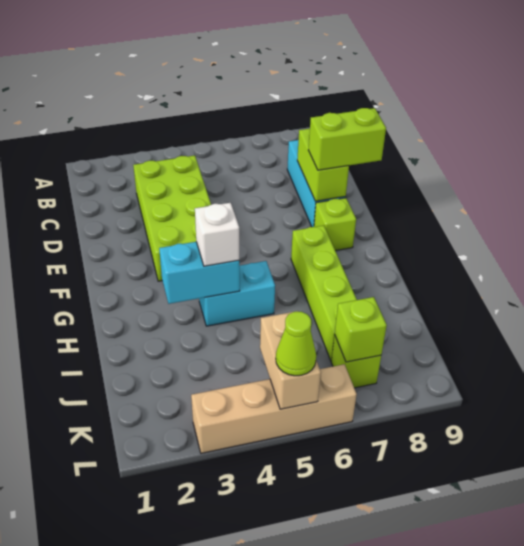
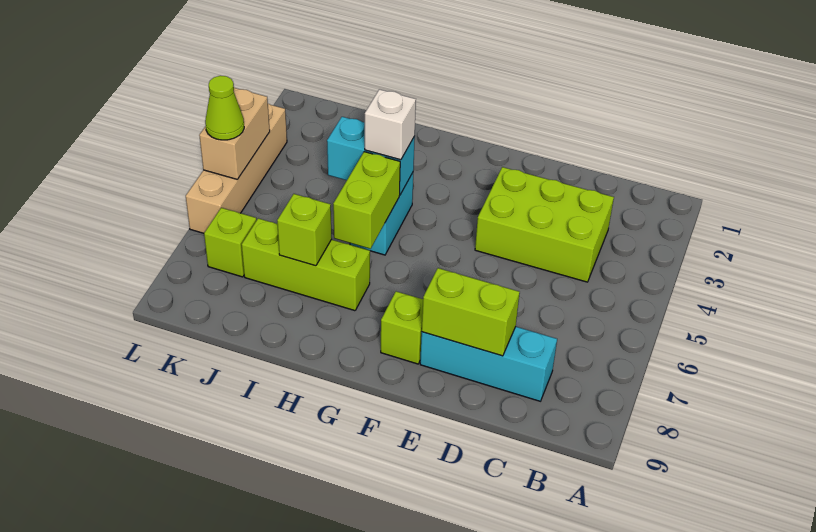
lime 2x4 brick [133,156,211,281] -> lime 2x3 brick [475,167,614,282]
lime 1x2 brick [308,108,386,170] -> lime 1x2 brick moved to [333,152,400,249]
lime 1x4 brick [291,226,357,361] -> lime 1x3 brick [242,218,370,311]
cyan 1x2 brick [159,242,240,304] -> cyan 1x2 brick turned to [327,117,415,195]
tan 1x2 brick [260,311,321,409] -> tan 1x2 brick turned to [199,88,270,179]
lime 1x1 brick [335,297,387,362] -> lime 1x1 brick moved to [277,194,332,266]

